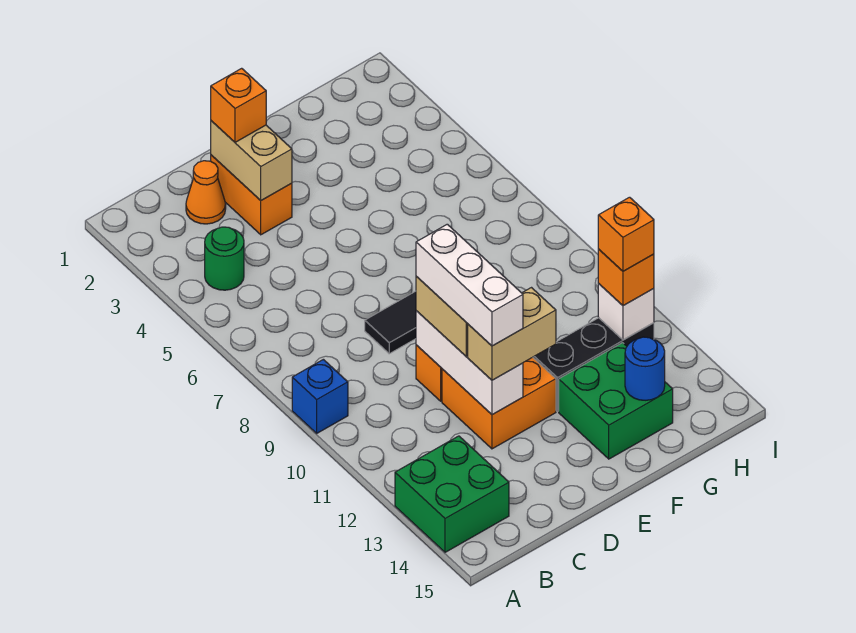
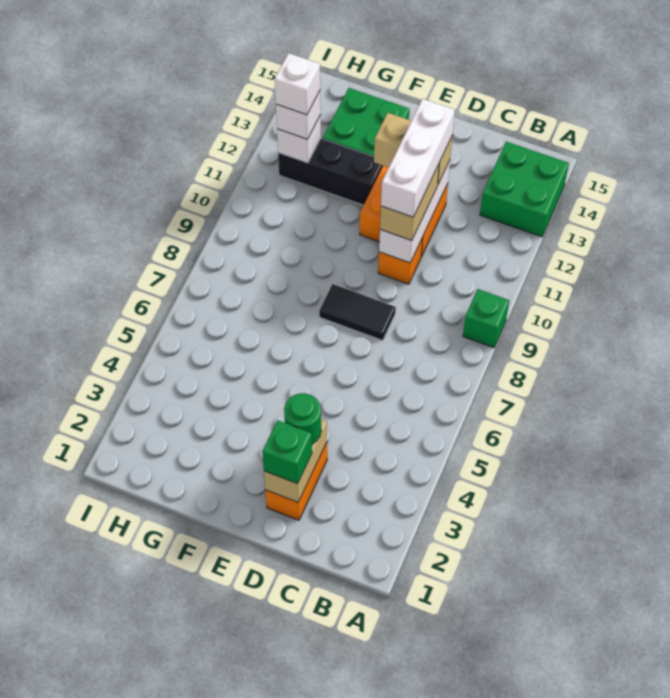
blue 1x1 brick [292,359,348,433] -> green 1x1 brick [463,289,509,348]
green 1x1 round brick [205,227,244,290] -> green 1x1 round brick moved to [284,393,321,444]
orange 1x1 cone [186,161,226,224] -> none
orange 1x1 brick [211,68,266,142] -> green 1x1 brick [262,420,312,484]
blue 1x1 round brick [625,337,665,400] -> none
orange 1x1 brick [598,250,654,306] -> white 1x1 brick [276,91,321,139]
orange 1x1 brick [598,197,654,271] -> white 1x1 brick [275,53,320,115]

